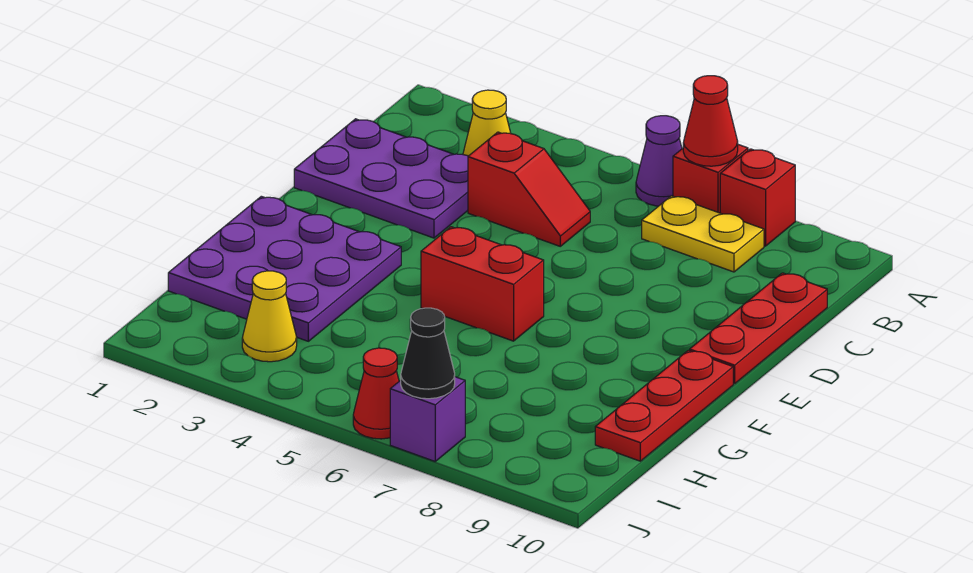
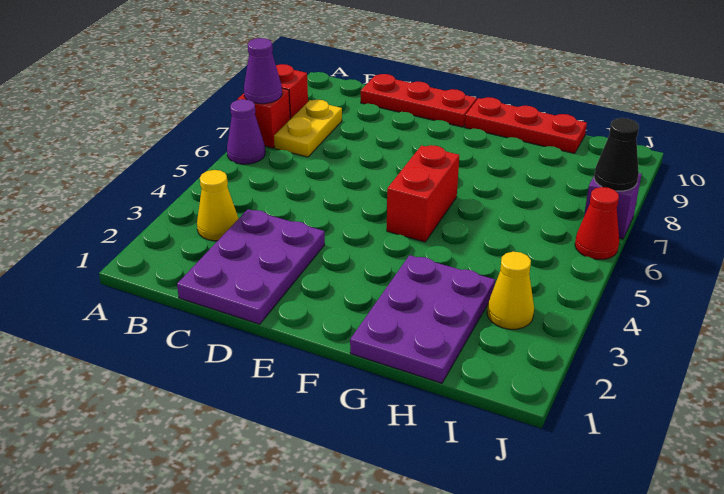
red 1x1 cone [683,76,738,166] -> purple 1x1 cone [244,38,282,104]
red 1x2 slope [468,132,590,246] -> none
purple 3x3 plate [168,196,401,341] -> purple 2x3 plate [350,255,495,383]

